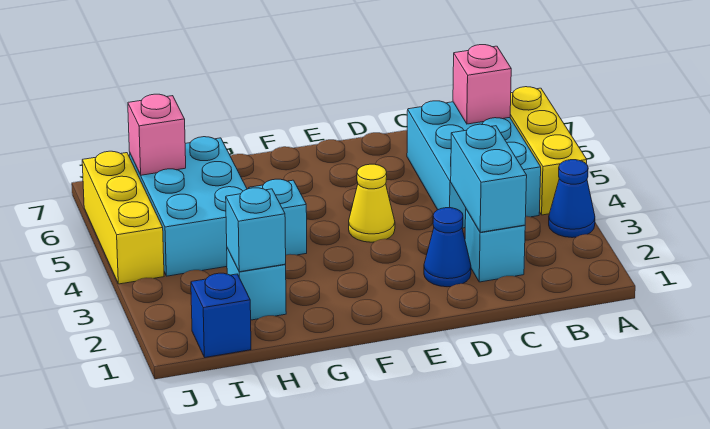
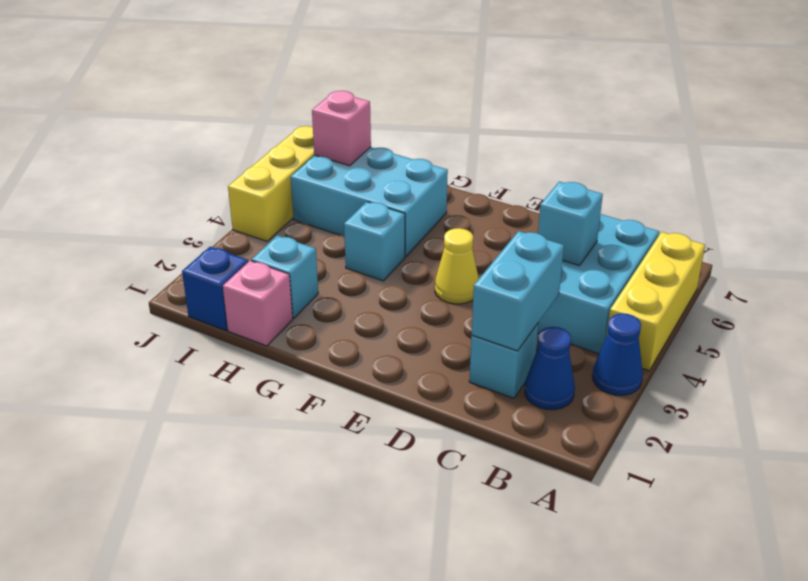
pink 1x1 brick [453,45,511,124] -> pink 1x1 brick moved to [223,261,293,346]
blue 1x1 cone [424,208,471,287] -> blue 1x1 cone moved to [525,327,575,410]
cyan 1x1 brick [226,188,286,272] -> cyan 1x1 brick moved to [538,181,603,266]
cyan 2x3 brick [130,137,247,276] -> cyan 2x3 brick turned to [291,147,448,257]

